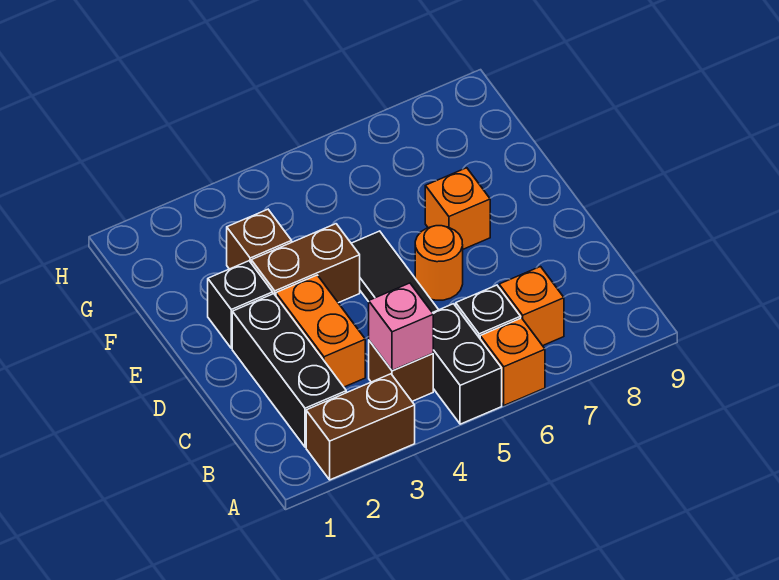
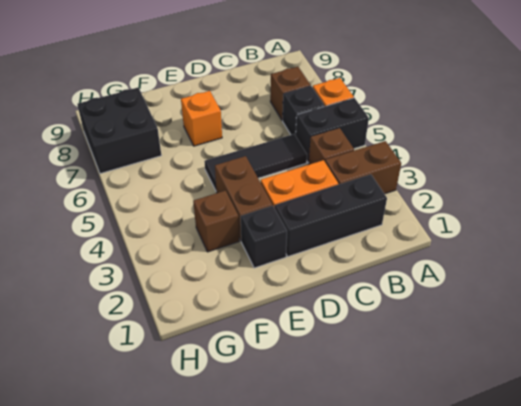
brown 1x2 brick [306,374,415,480] -> brown 1x2 brick turned to [325,141,401,194]
pink 1x1 brick [369,283,433,371] -> none
orange 1x1 brick [499,267,564,346] -> brown 1x1 brick [270,67,311,120]
orange 1x1 round brick [415,226,463,300] -> none
none -> black 2x2 brick [77,87,161,174]

